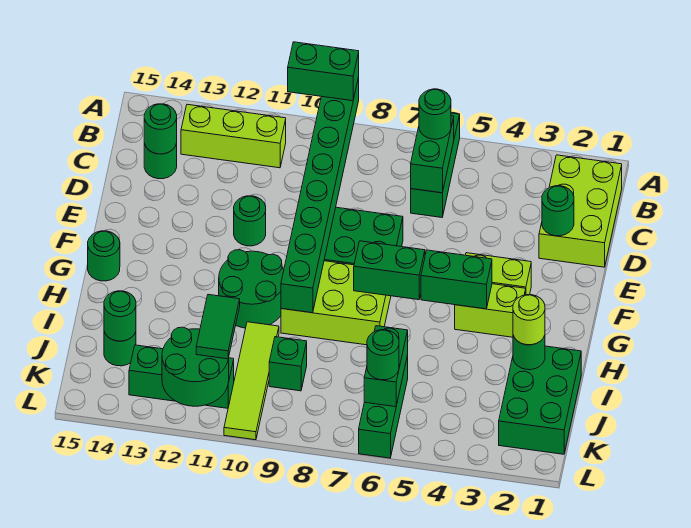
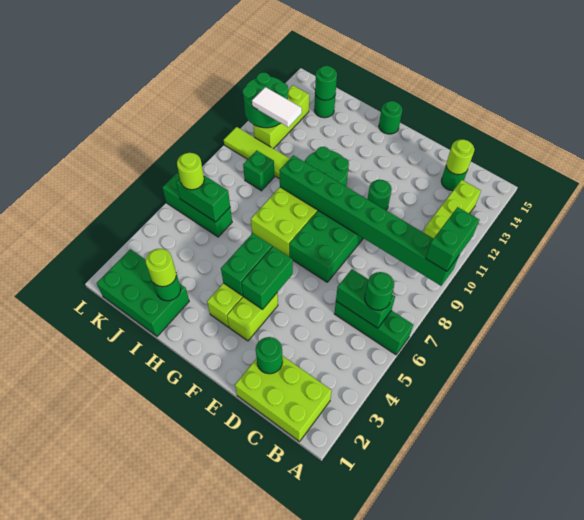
green 1x1 round brick [144,104,177,154] -> lime 1x1 round brick [446,139,474,175]
green 1x2 brick [354,241,425,300] -> green 1x2 brick moved to [241,247,293,309]
green 1x2 tile [196,295,240,359] -> white 1x2 tile [252,87,302,127]
green 1x1 round brick [367,330,399,380] -> lime 1x1 round brick [177,153,204,190]
green 1x3 brick [129,345,234,408] -> lime 1x3 brick [254,85,309,149]

